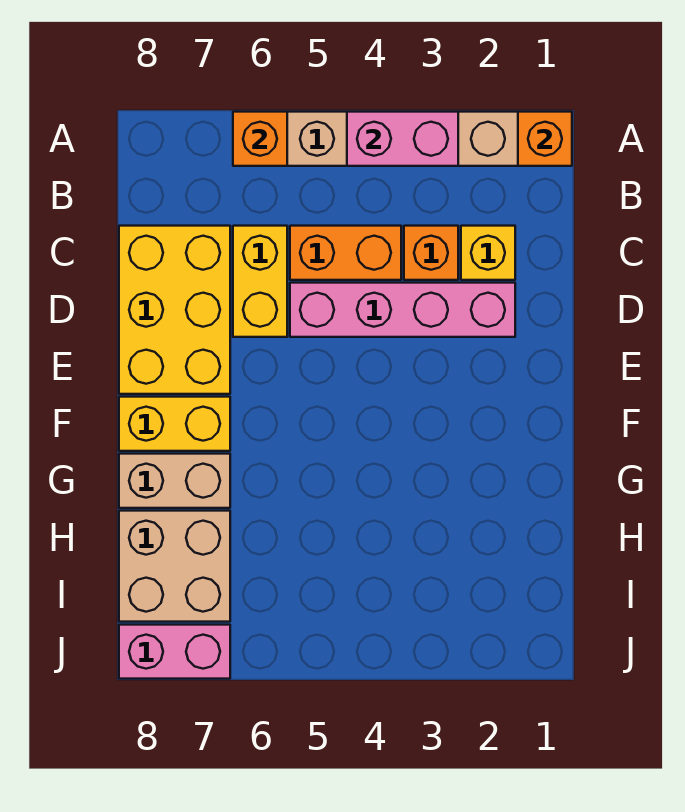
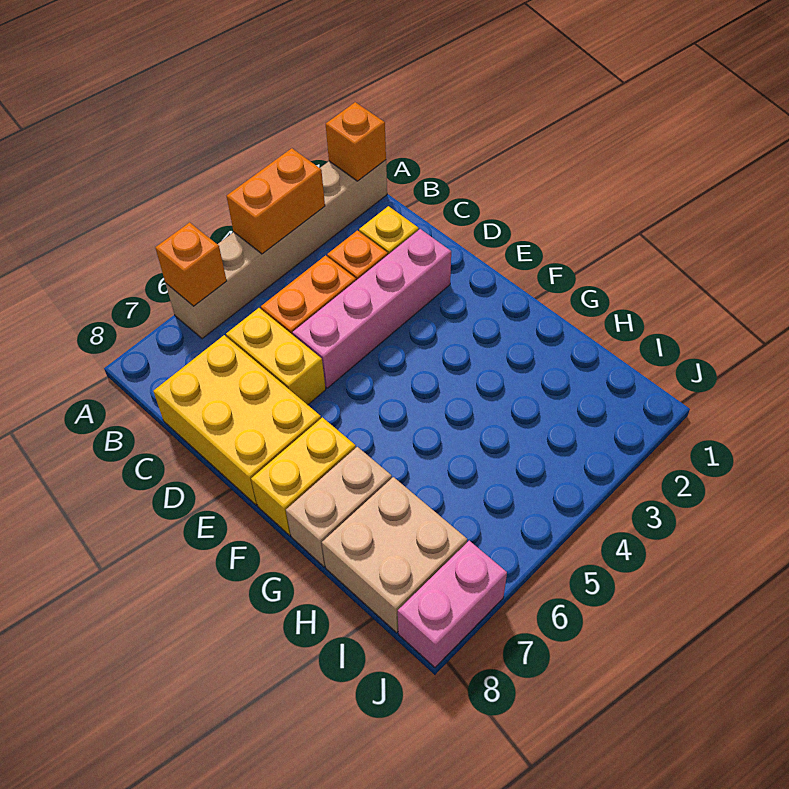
pink 1x2 brick [347,112,458,166] -> orange 1x2 brick [227,148,325,254]

